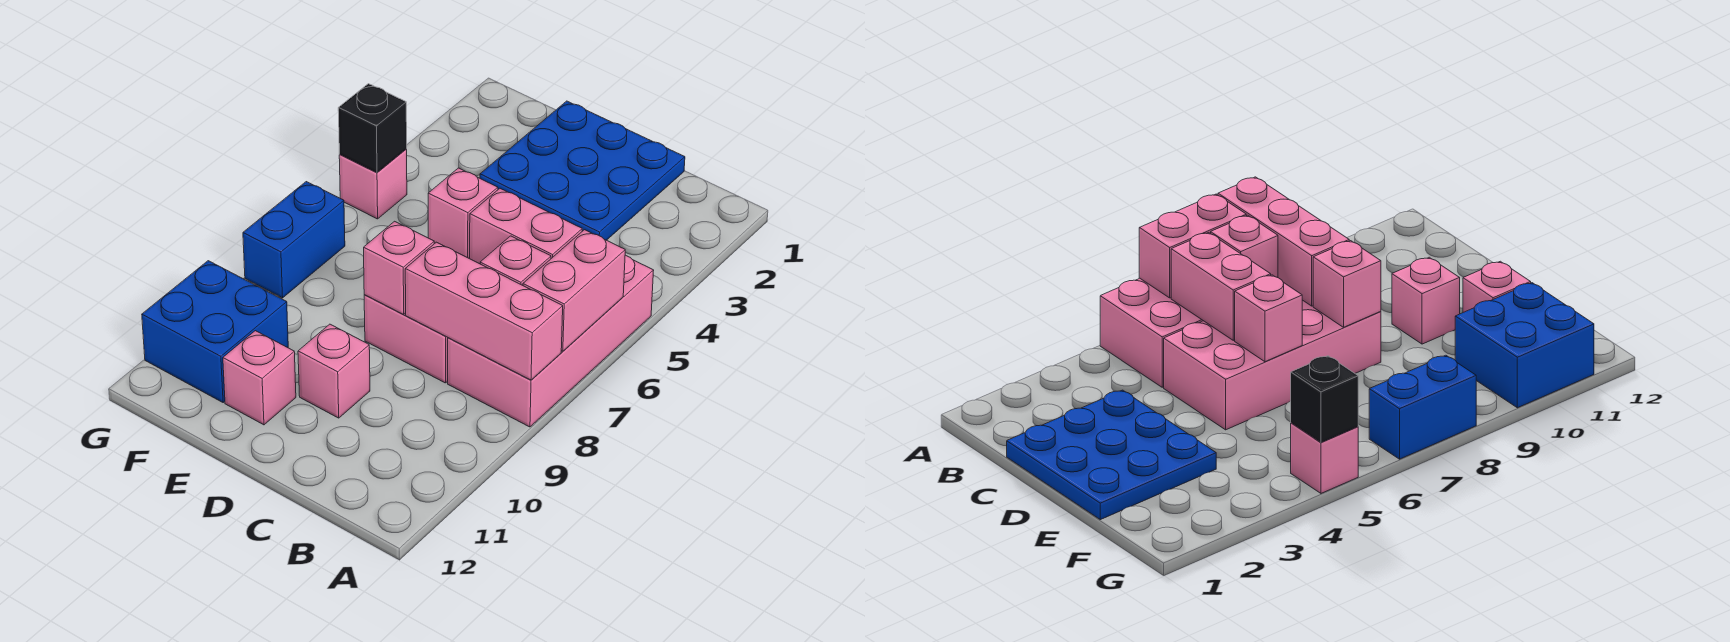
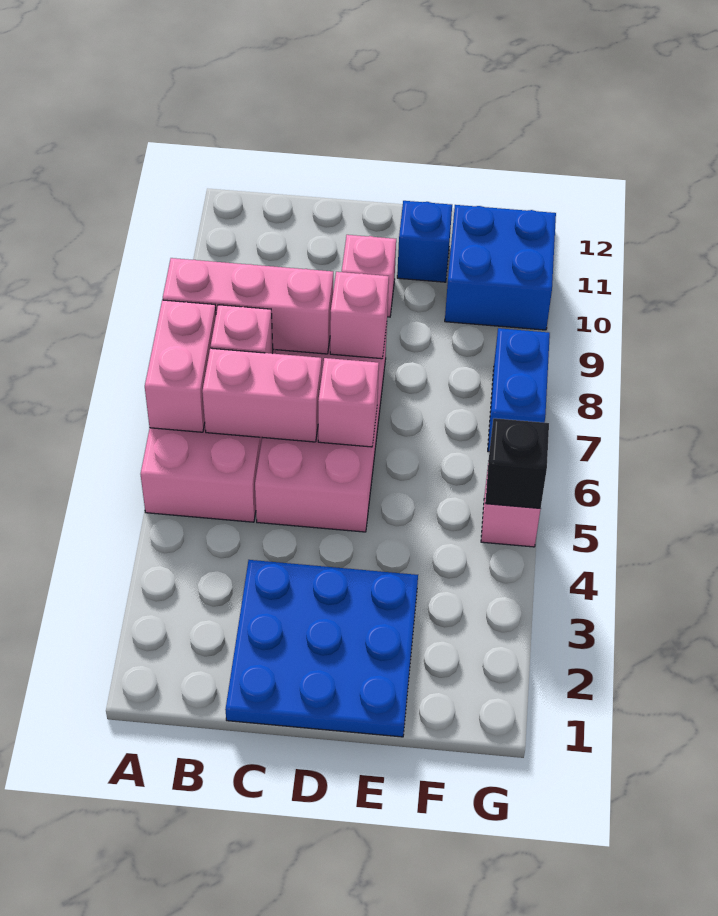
pink 1x1 brick [223,331,296,425] -> blue 1x1 brick [397,201,452,282]

